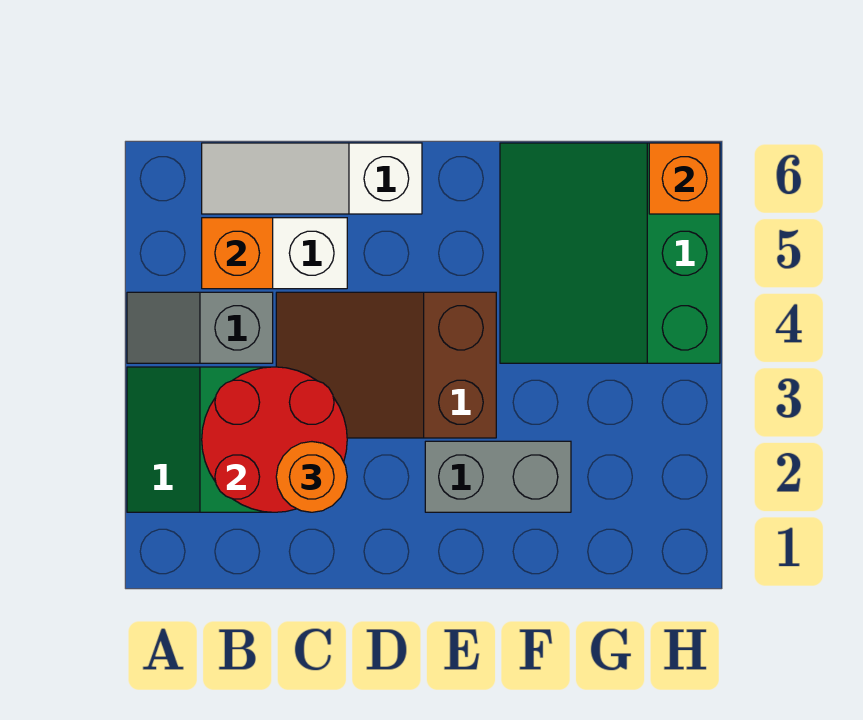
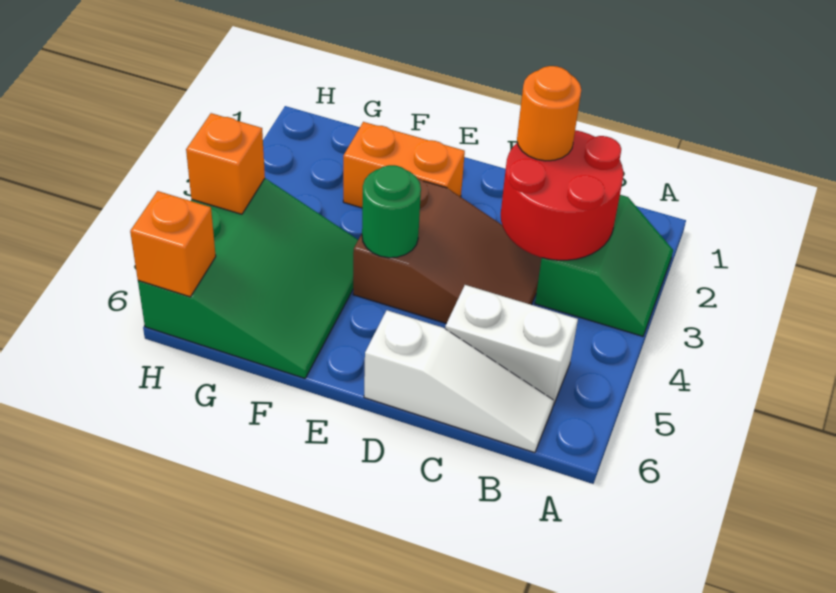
grey 1x2 slope [127,292,273,363] -> none
orange 1x1 brick [202,218,273,289] -> orange 1x1 brick moved to [186,113,265,214]
grey 1x2 brick [425,441,571,512] -> orange 1x2 brick [343,122,465,208]
none -> green 1x1 round brick [362,165,421,258]

